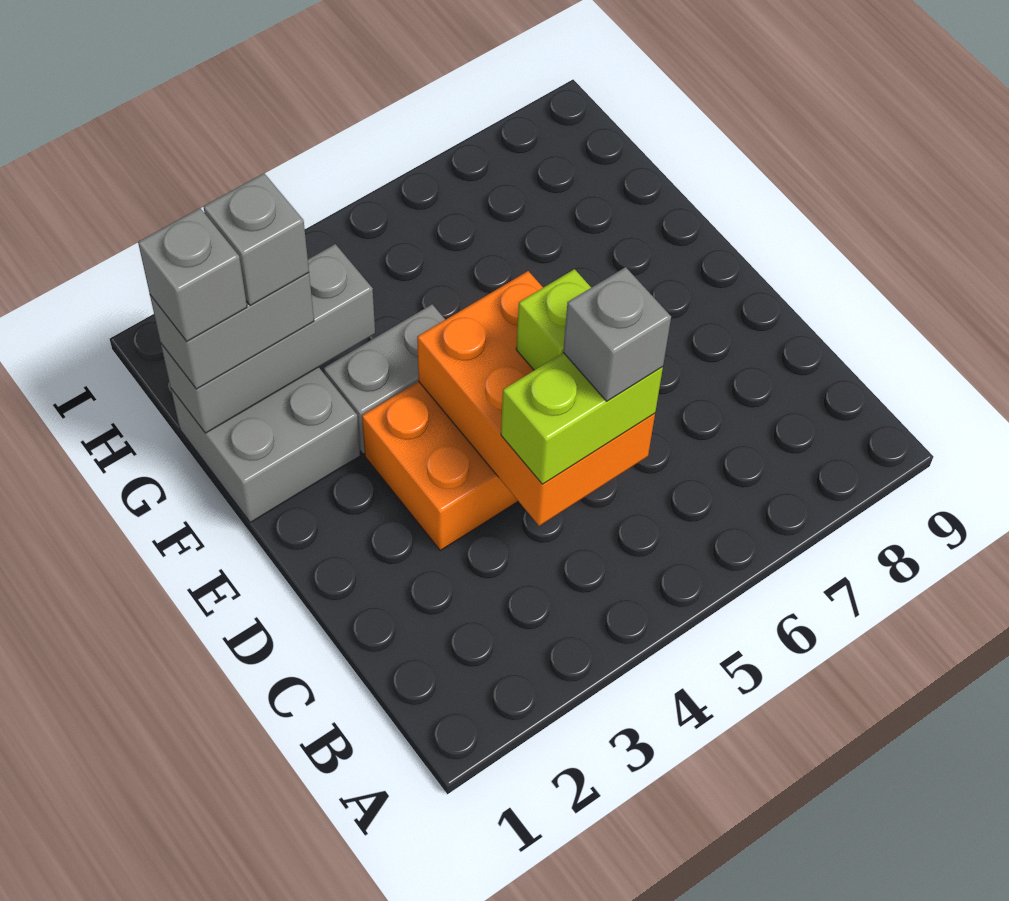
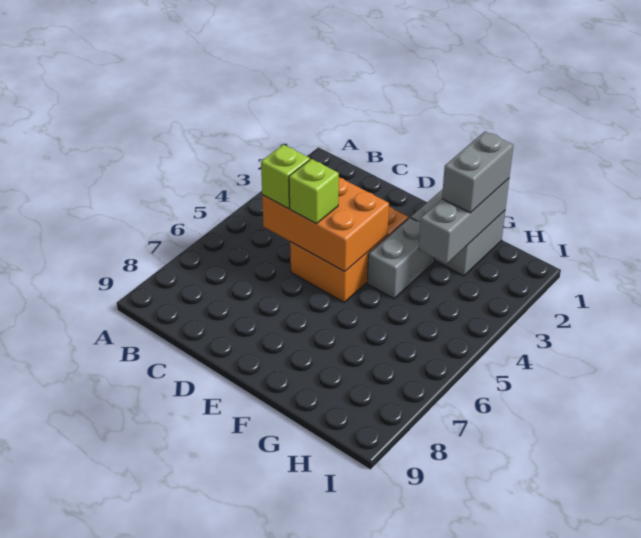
lime 1x2 brick [501,353,663,484] -> lime 1x1 brick [261,145,310,208]
grey 1x1 brick [563,267,671,401] -> none
grey 1x1 brick [138,208,247,341] -> none
grey 1x1 brick [203,173,309,306] -> none

